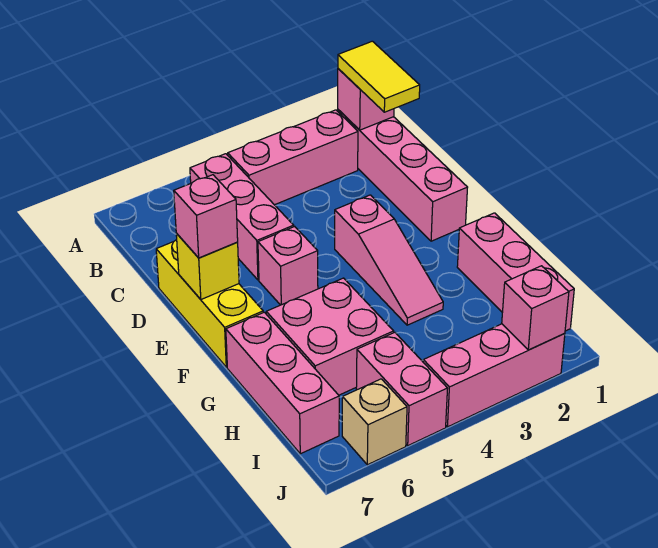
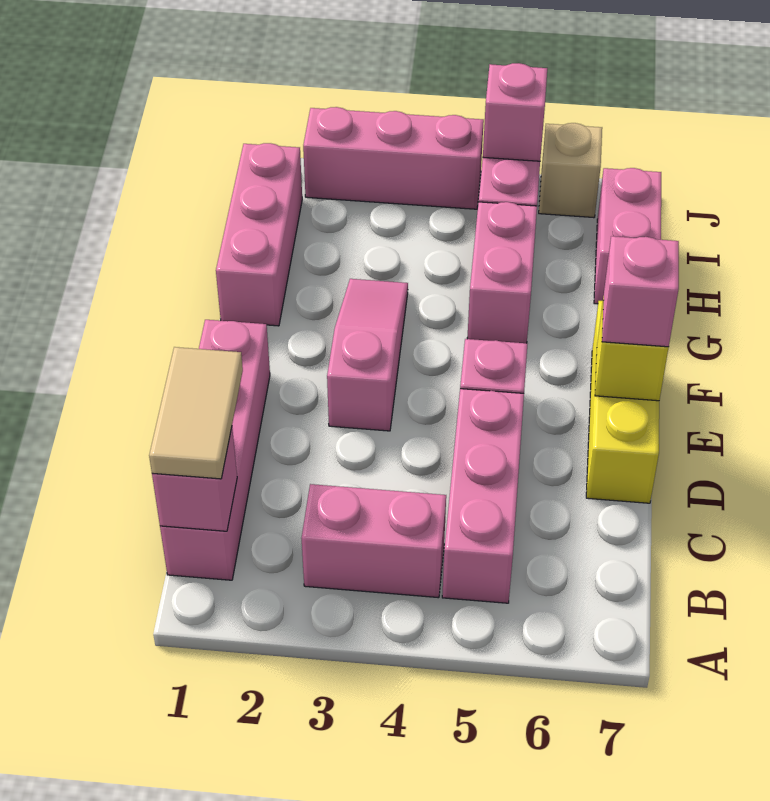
yellow 1x2 tile [338,41,420,112] -> tan 1x2 tile [149,347,243,479]
pink 1x3 brick [228,110,358,205] -> pink 1x2 brick [301,484,446,598]
pink 2x2 brick [266,278,394,395] -> pink 1x2 brick [467,202,537,343]
pink 1x3 brick [226,312,339,454] -> pink 1x2 brick [594,168,661,304]
pink 1x1 brick [502,266,569,350] -> pink 1x1 brick moved to [483,63,547,161]

